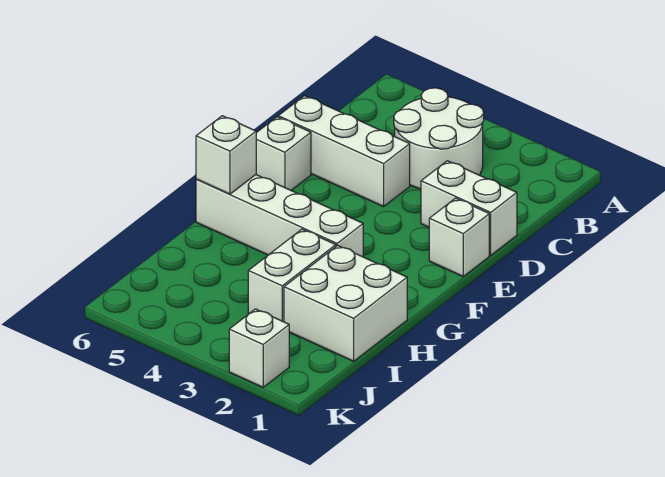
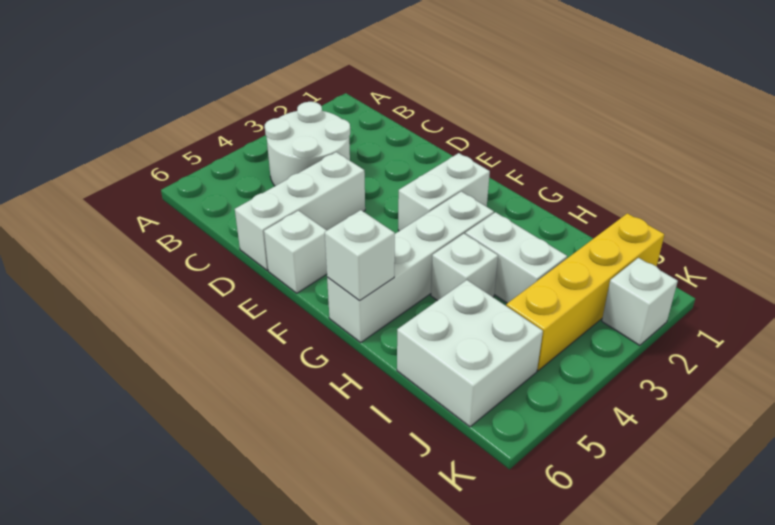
white 1x2 brick [421,161,517,255] -> white 1x2 brick moved to [398,153,490,231]
white 1x1 brick [429,198,489,276] -> white 1x1 brick moved to [431,234,498,301]
white 2x2 brick [284,245,407,361] -> white 2x2 brick moved to [397,280,543,427]
none -> yellow 1x4 brick [506,213,664,371]

